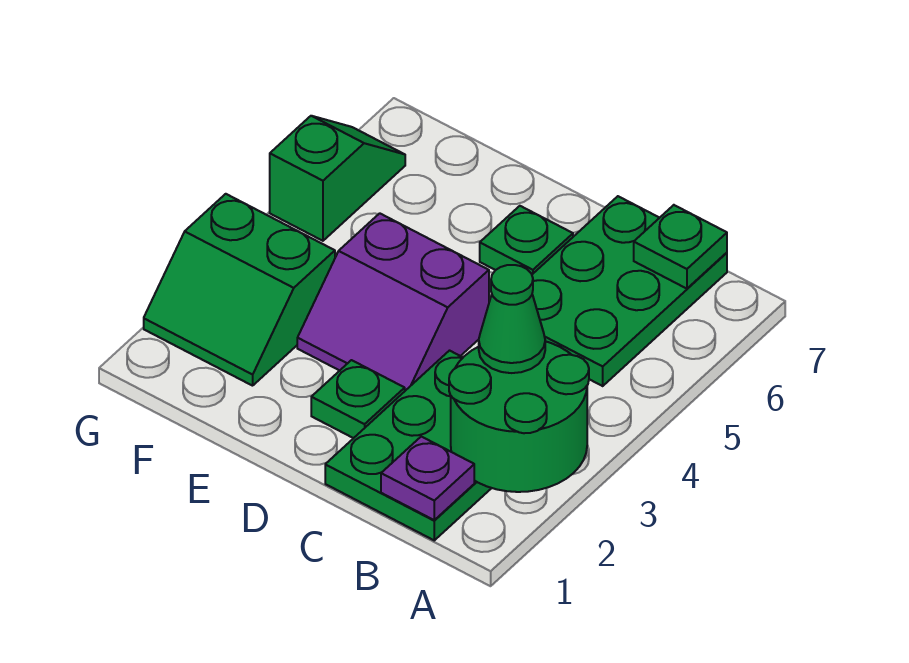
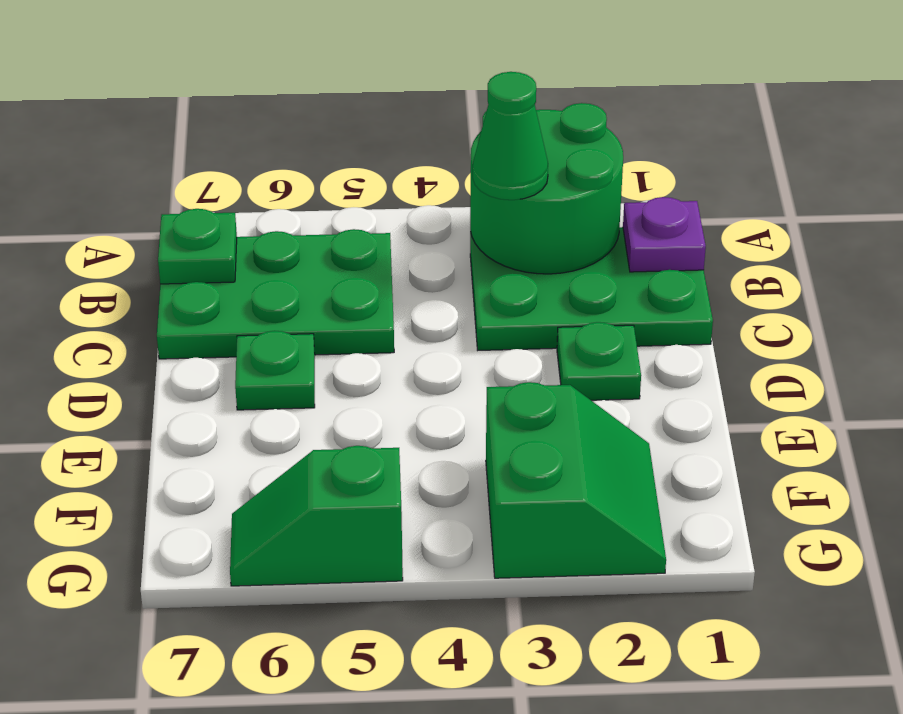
purple 2x2 slope [297,213,489,391] -> none

